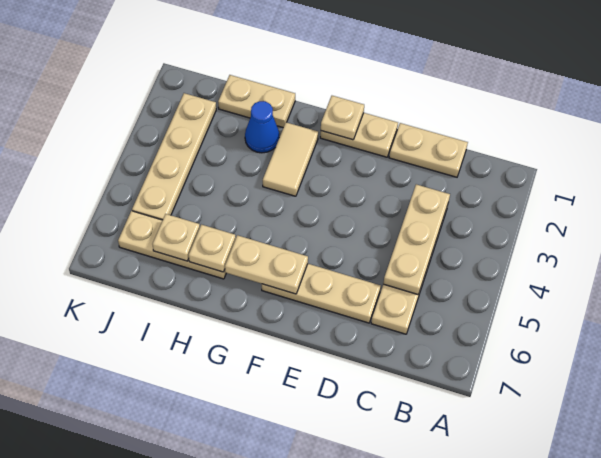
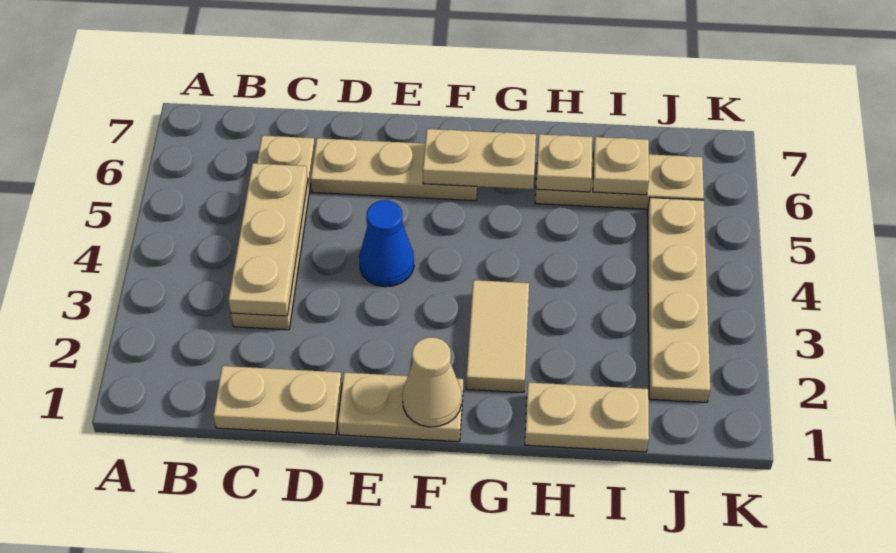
tan 1x1 plate [321,96,364,140] -> tan 1x1 cone [402,337,462,427]
blue 1x1 cone [245,101,279,153] -> blue 1x1 cone moved to [359,200,414,287]

